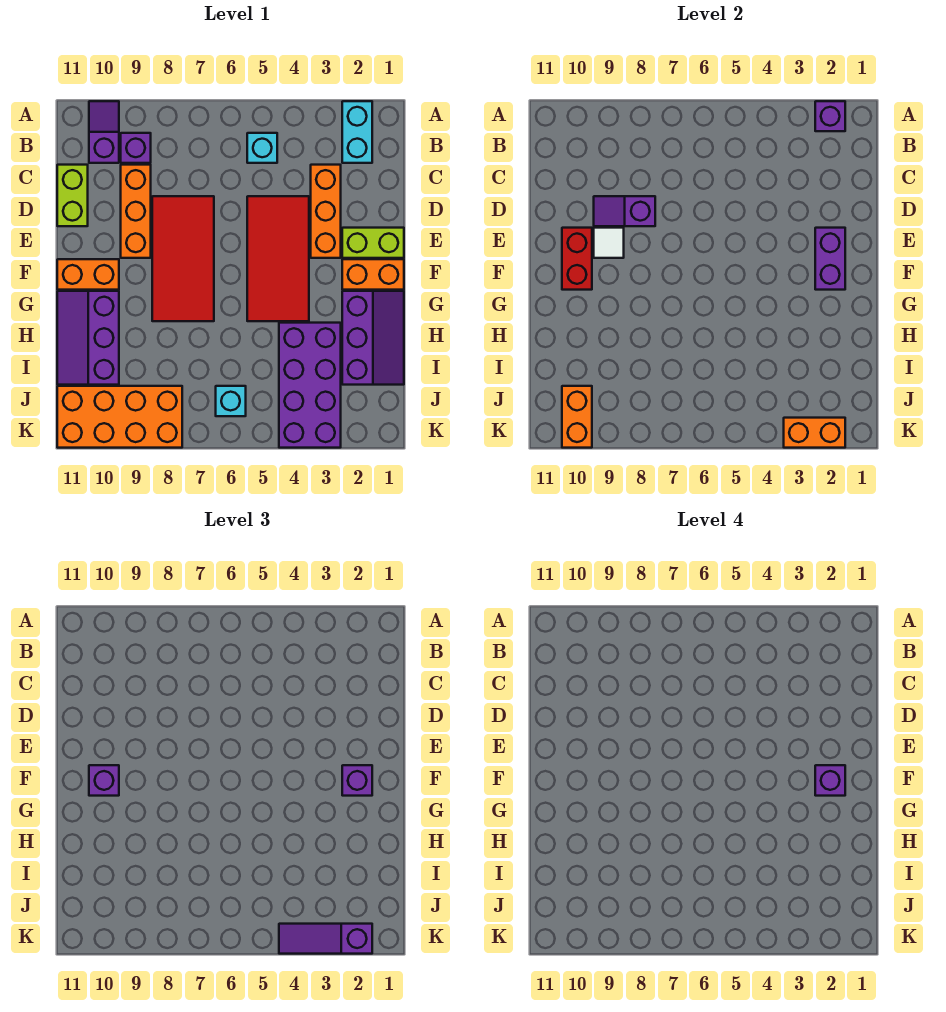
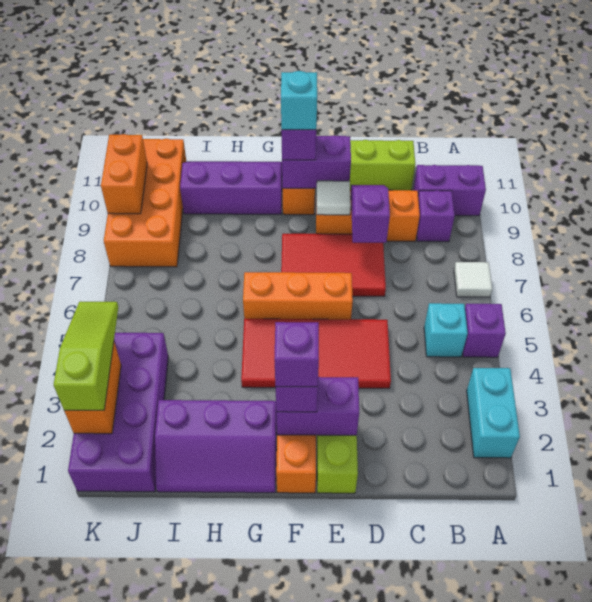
cyan 1x2 brick [342,101,372,163] -> cyan 1x2 brick turned to [467,368,520,458]
purple 1x1 brick [815,101,845,131] -> purple 1x1 brick moved to [463,304,506,357]
none -> white 1x1 tile [454,262,492,297]
purple 1x2 slope [89,101,119,163] -> purple 1x2 brick [413,165,486,216]
orange 1x3 brick [311,165,341,258] -> orange 1x3 brick moved to [243,272,353,319]
red 2x4 tile [152,196,214,321] -> red 2x3 tile [281,234,386,296]
red 1x2 brick [562,228,592,290] -> purple 1x2 brick [282,135,351,188]
purple 2x4 brick [279,323,341,448] -> purple 2x4 brick turned to [68,333,168,492]
cyan 1x1 brick [216,386,246,416] -> cyan 1x1 brick moved to [281,71,317,130]
orange 1x2 brick [562,386,592,448] -> orange 1x2 brick turned to [101,134,147,214]
purple 1x3 slope [279,924,372,954] -> lime 1x3 slope [54,302,118,410]

